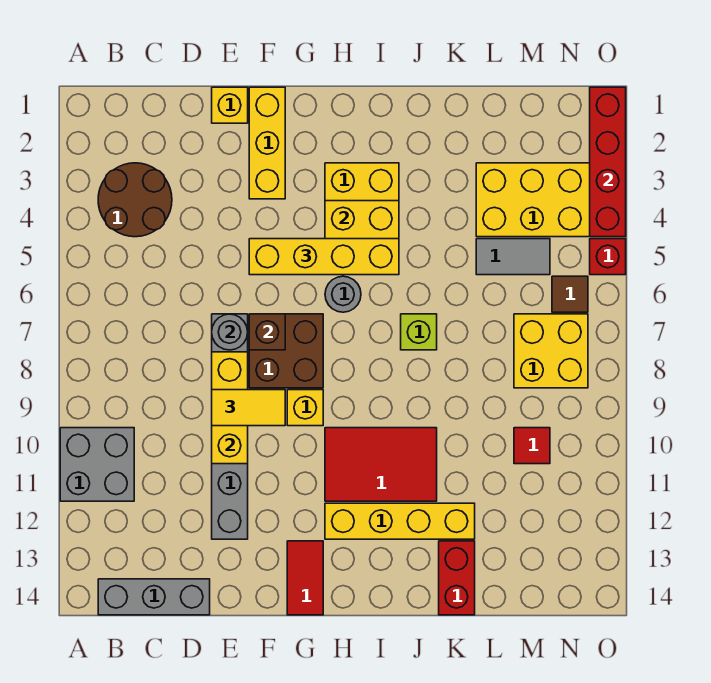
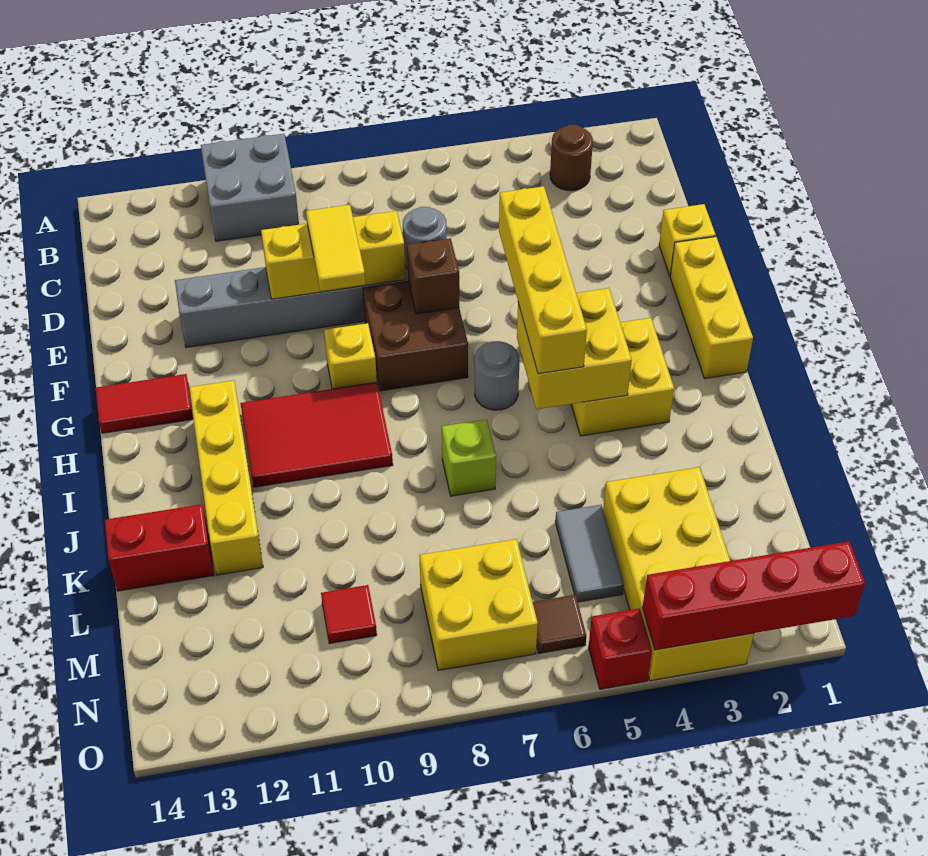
brown 2x2 round brick [98,163,172,237] -> brown 1x1 round brick [550,125,593,191]
grey 1x3 brick [98,579,210,615] -> none
yellow 1x3 brick [249,87,285,199] -> yellow 1x3 brick turned to [670,237,753,379]
red 2x3 tile [325,428,437,501] -> red 2x3 tile turned to [240,382,393,487]

